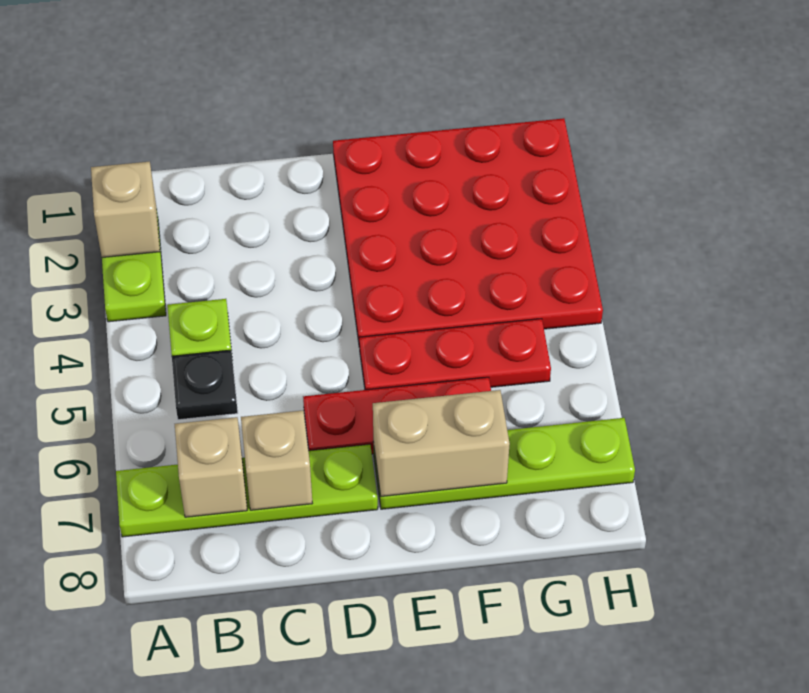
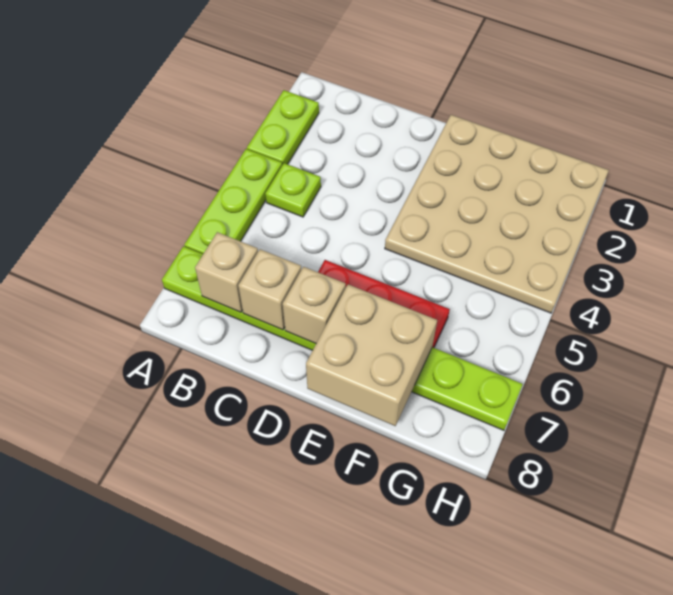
tan 1x1 brick [91,161,160,258] -> tan 1x1 brick moved to [283,267,346,344]
none -> lime 1x3 plate [184,149,282,254]
black 1x1 plate [172,350,238,420] -> none
red 4x4 plate [333,118,603,348] -> tan 4x4 plate [385,115,609,313]
red 1x3 plate [359,319,551,390] -> none
tan 1x2 brick [373,390,510,496] -> tan 2x2 brick [306,284,437,426]

